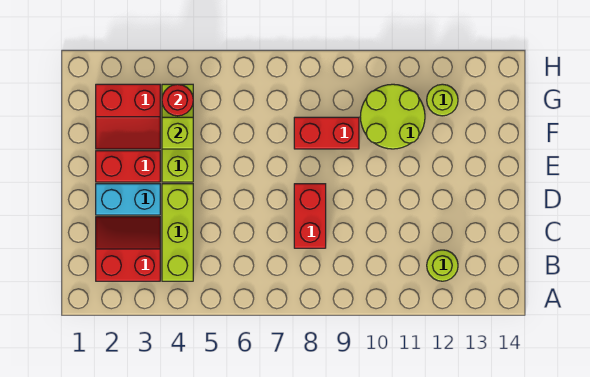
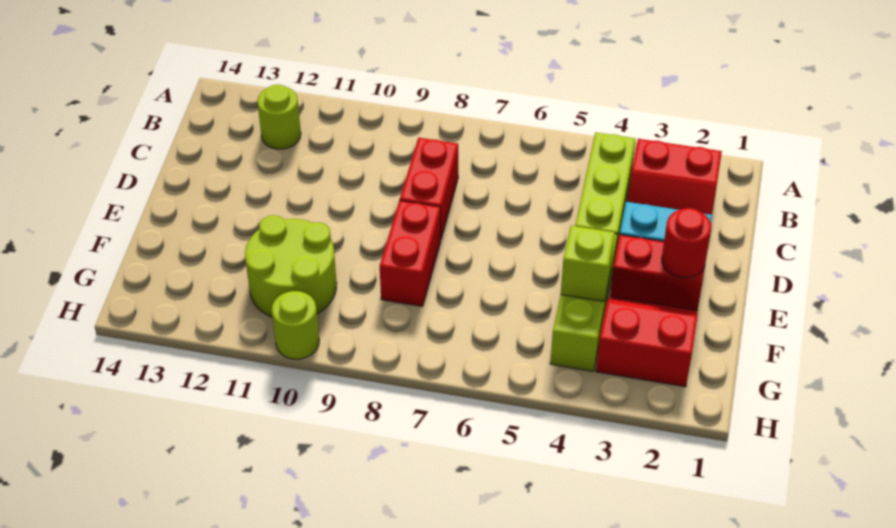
red 1x2 brick [294,117,359,149] -> red 1x2 brick turned to [380,200,441,306]
red 1x1 round brick [162,84,193,116] -> red 1x1 round brick moved to [662,208,711,278]
lime 1x1 round brick [427,84,458,116] -> lime 1x1 round brick moved to [272,291,319,359]

